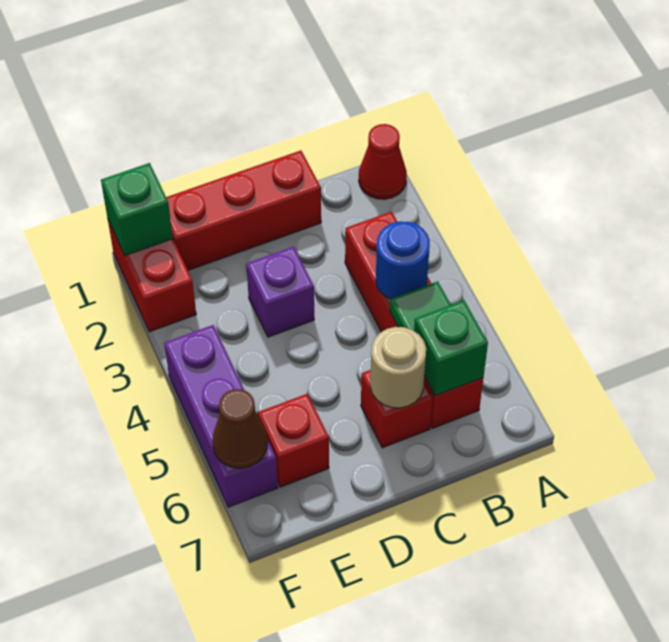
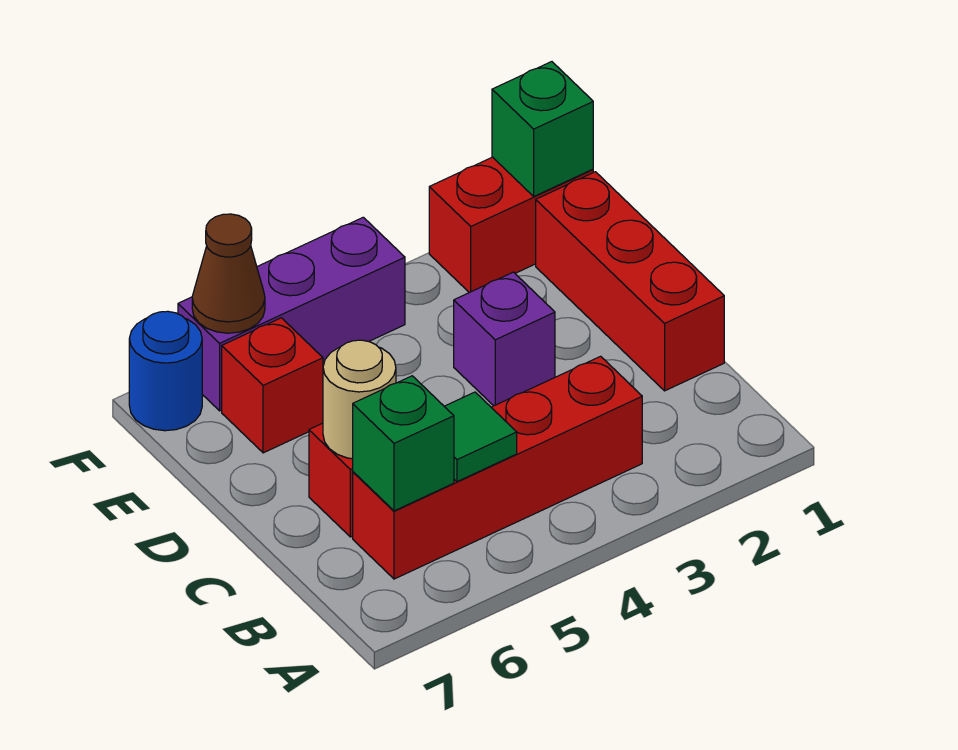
red 1x1 cone [359,124,407,199] -> none
blue 1x1 round brick [376,221,430,299] -> blue 1x1 round brick moved to [129,311,202,431]

